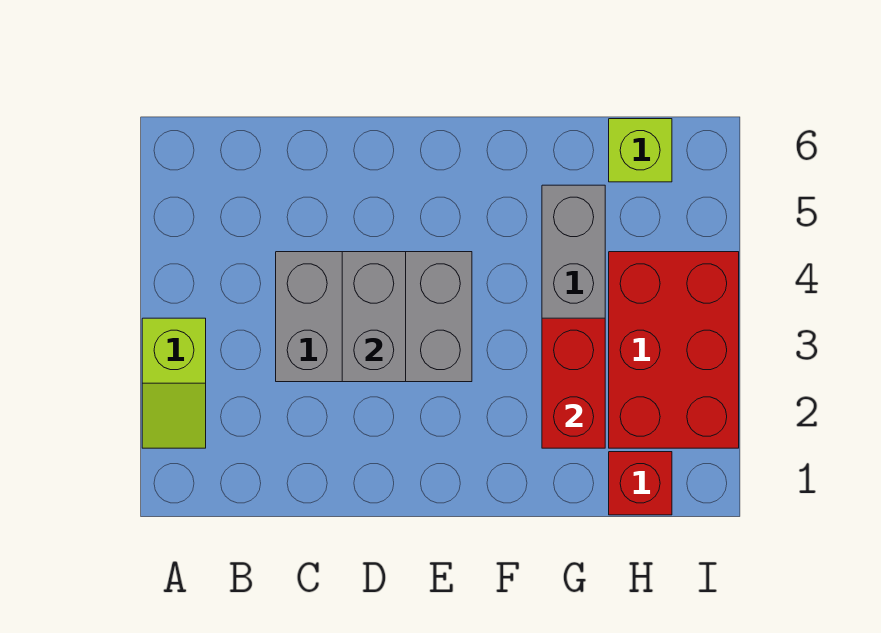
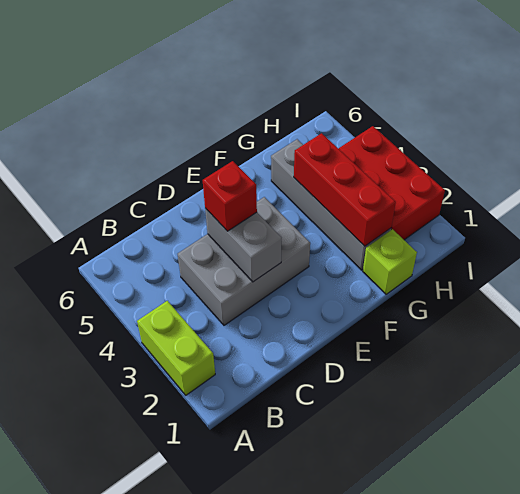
lime 1x2 slope [142,318,206,448] -> lime 1x2 brick [137,301,215,395]
red 1x2 brick [542,318,605,448] -> red 1x3 brick [294,133,396,246]
red 1x1 brick [609,452,672,515] -> red 1x1 brick moved to [203,161,257,231]
lime 1x1 brick [609,119,672,182] -> lime 1x1 brick moved to [363,229,417,294]

